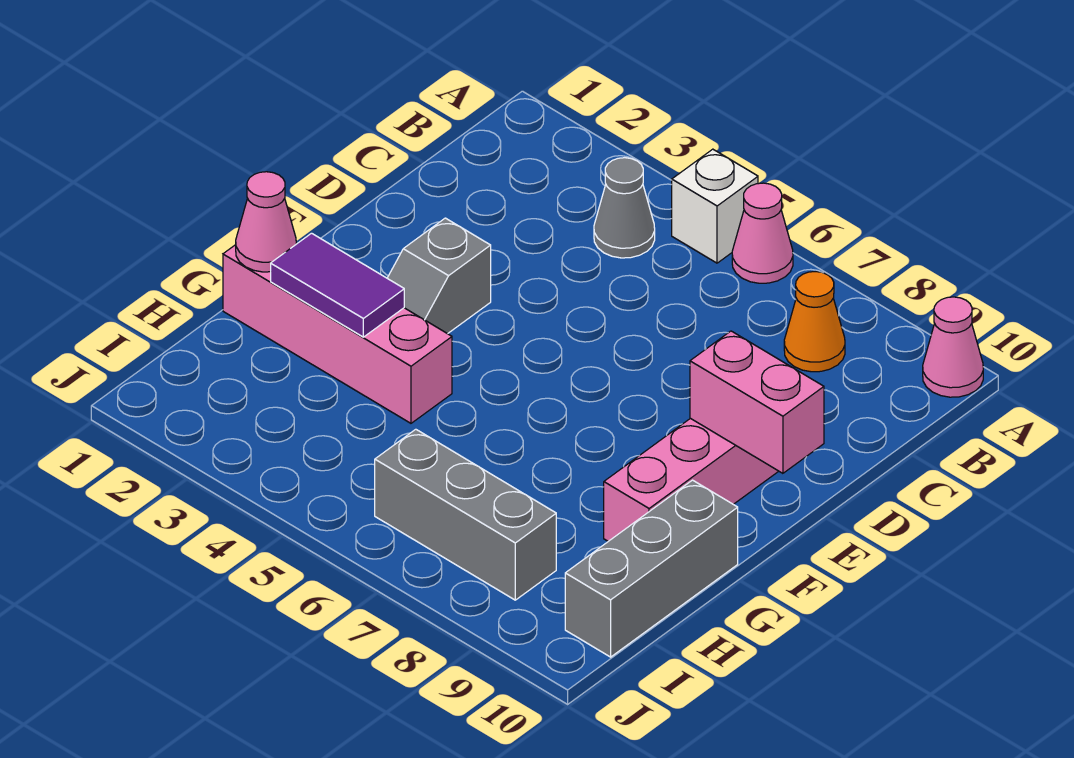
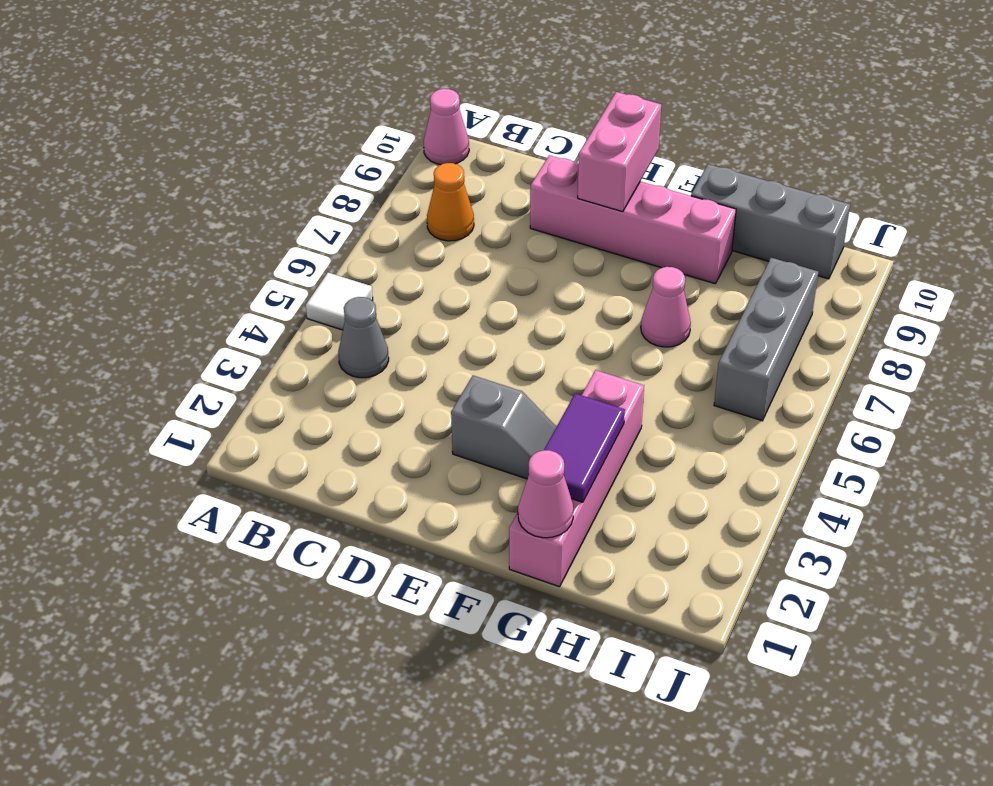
white 1x1 brick [672,149,758,263] -> white 1x1 tile [306,273,373,330]
pink 1x1 cone [732,183,793,283] -> pink 1x1 cone moved to [641,267,691,347]

